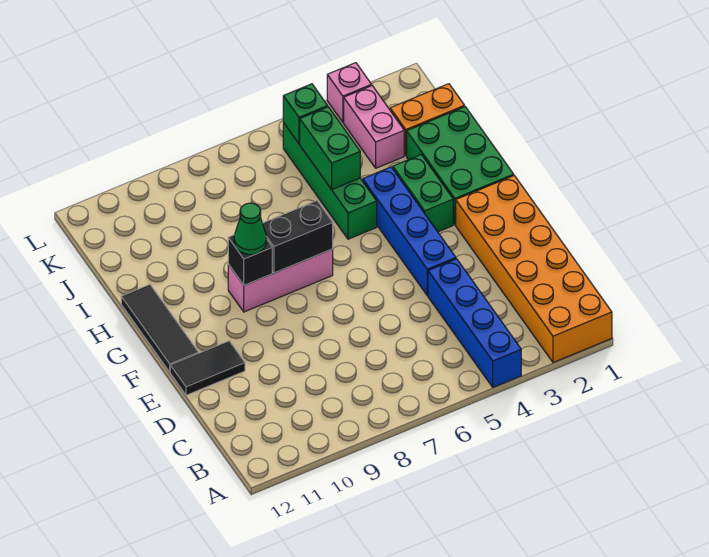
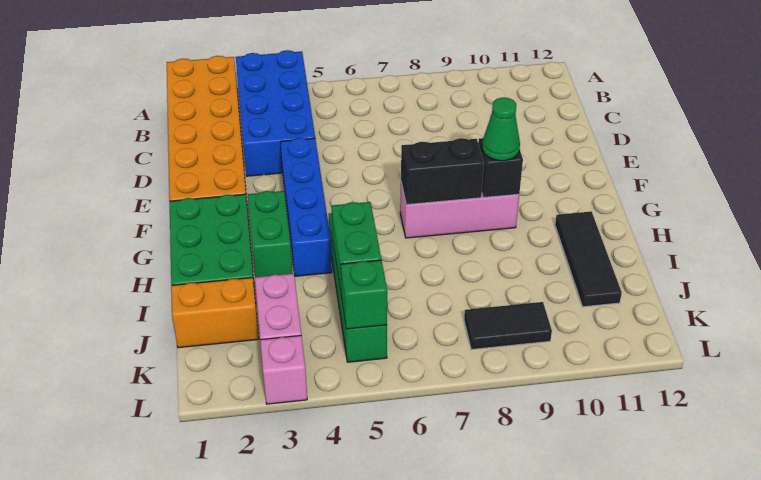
blue 1x4 brick [428,259,521,387] -> blue 2x4 brick [236,50,315,176]
black 1x2 tile [170,341,245,395] -> black 1x2 tile moved to [464,302,552,350]
black 1x3 tile [121,285,198,372] -> black 1x3 tile moved to [555,211,622,307]

